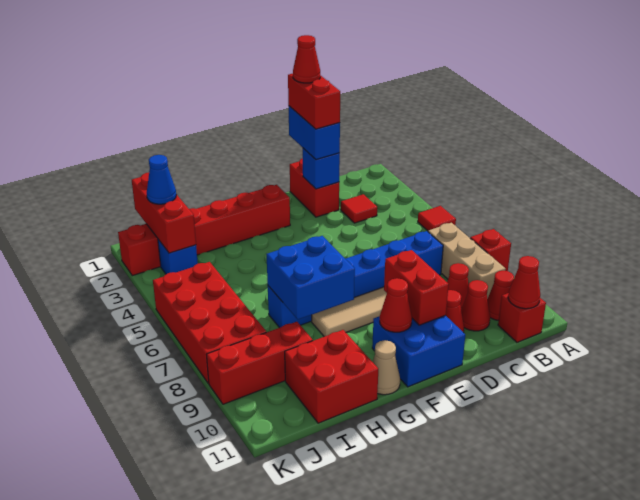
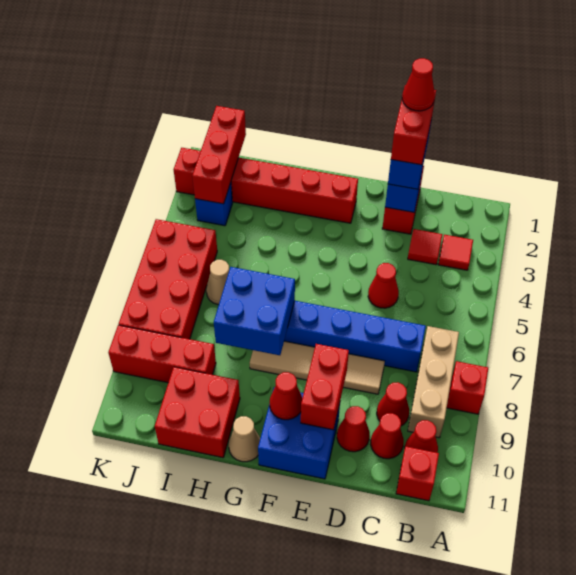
red 1x1 tile [418,206,456,231] -> red 1x1 tile moved to [438,235,473,270]
red 1x1 cone [508,256,540,309] -> red 1x1 cone moved to [368,263,399,308]
none -> tan 1x1 cone [206,260,229,305]
blue 1x1 cone [147,155,176,204] -> none

